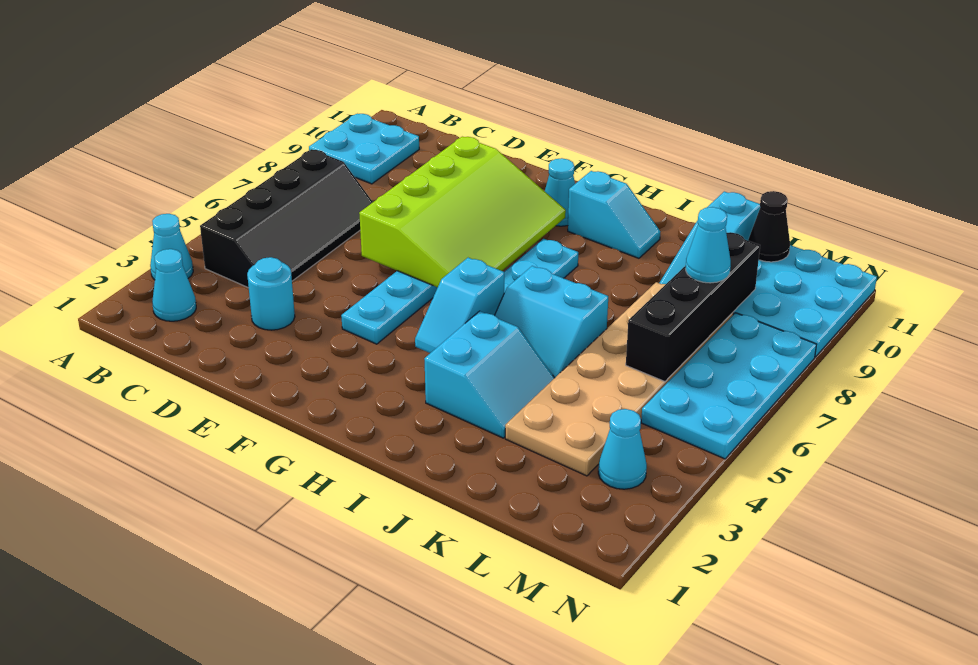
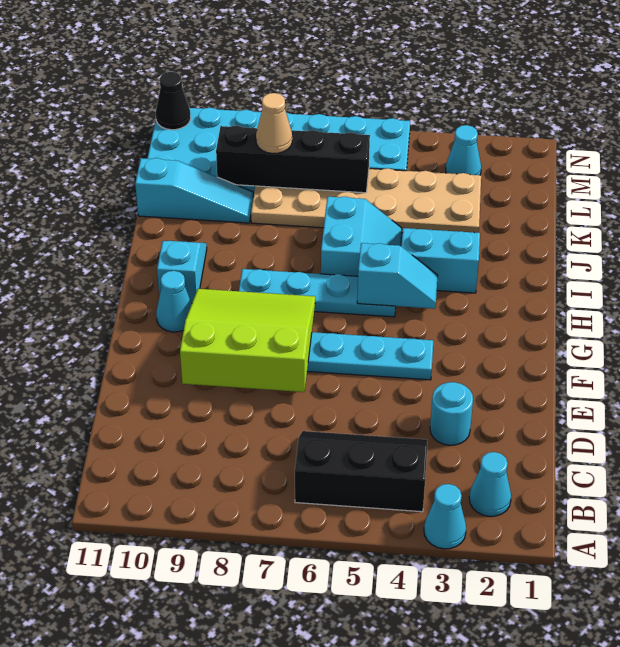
cyan 2x2 plate [309,114,419,184] -> none
black 2x4 slope [200,149,373,288] -> black 2x3 slope [295,431,427,512]
lime 3x4 slope [359,137,566,287] -> lime 3x3 slope [180,289,315,392]
cyan 1x1 cone [686,207,731,283] -> tan 1x1 cone [256,93,292,154]
black 1x1 cone [748,191,790,262] -> black 1x1 cone moved to [156,72,191,130]

